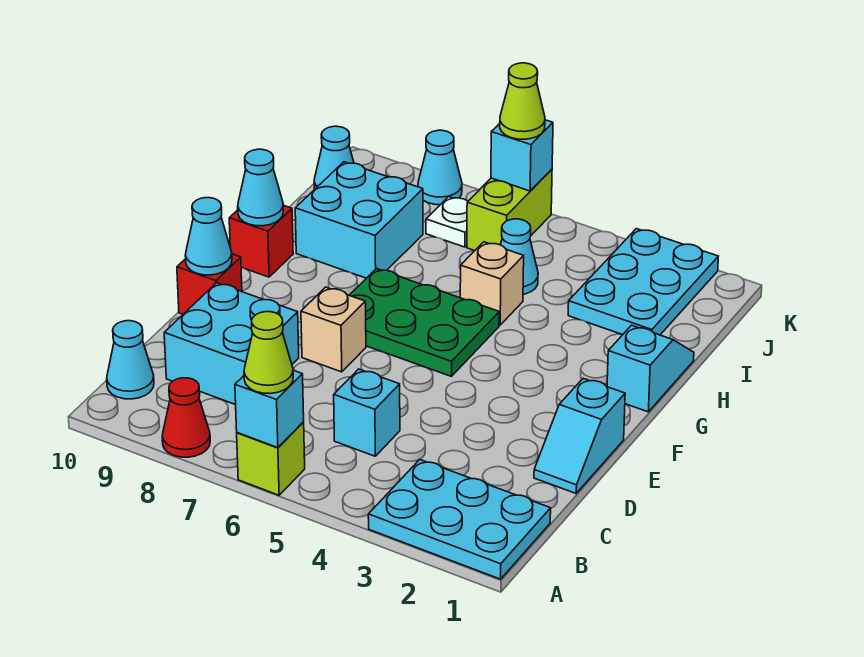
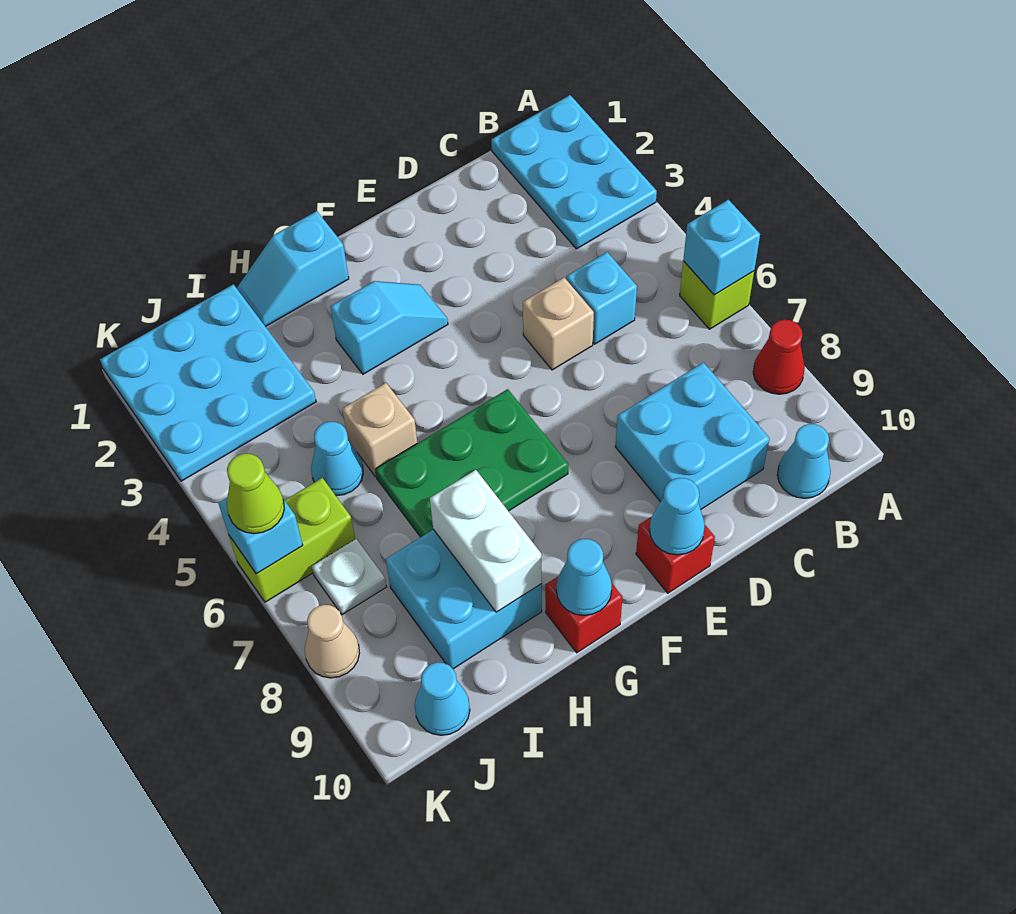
lime 1x1 cone [244,312,293,394] -> none
cyan 1x2 slope [534,378,625,493] -> cyan 1x2 slope moved to [330,281,448,374]
tan 1x1 brick [301,287,366,372] -> tan 1x1 brick moved to [523,278,594,370]
green 2x3 plate [349,269,499,376] -> green 2x3 plate turned to [375,389,568,537]
none -> white 1x2 brick [430,470,542,612]
cyan 2x3 plate [568,229,718,335] -> cyan 3x3 plate [100,284,316,481]
cyan 1x1 cone [418,130,462,205] -> tan 1x1 cone [305,605,359,678]

